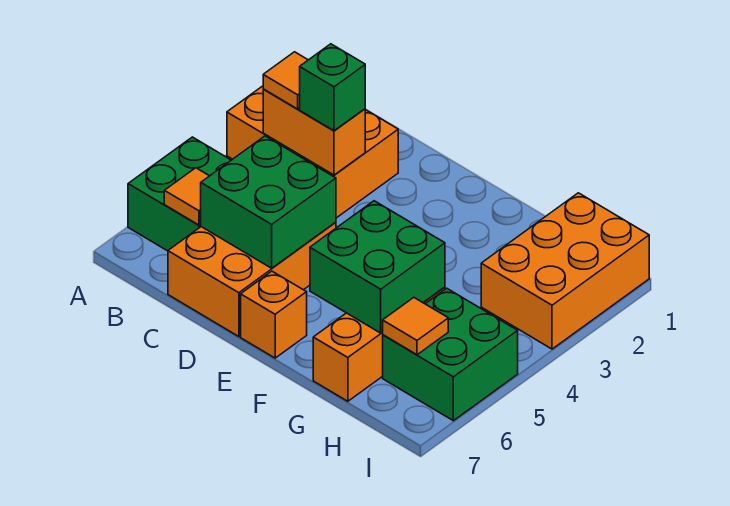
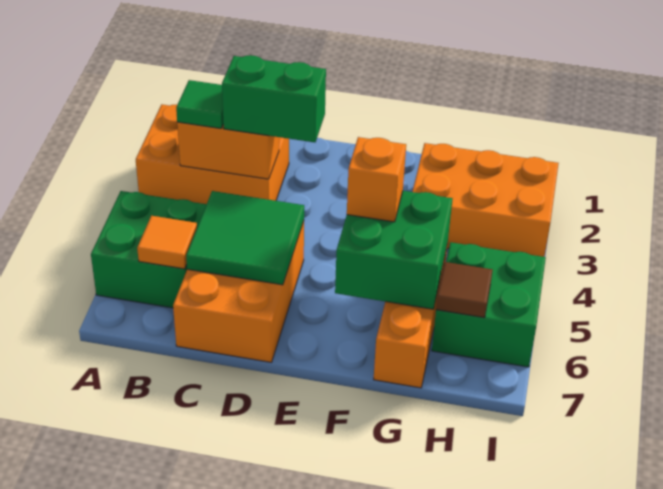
orange 1x1 tile [263,52,308,109] -> green 1x1 tile [176,80,223,128]
green 1x1 brick [300,44,365,131] -> green 1x2 brick [222,55,326,142]
green 2x2 brick [201,136,336,268] -> green 2x2 tile [186,191,304,285]
orange 1x1 brick [241,271,307,358] -> orange 1x1 brick moved to [347,137,406,222]
orange 2x3 brick [481,193,649,349] -> orange 2x3 brick turned to [412,143,559,257]
orange 1x1 tile [383,298,448,355] -> brown 1x1 tile [436,262,493,318]

